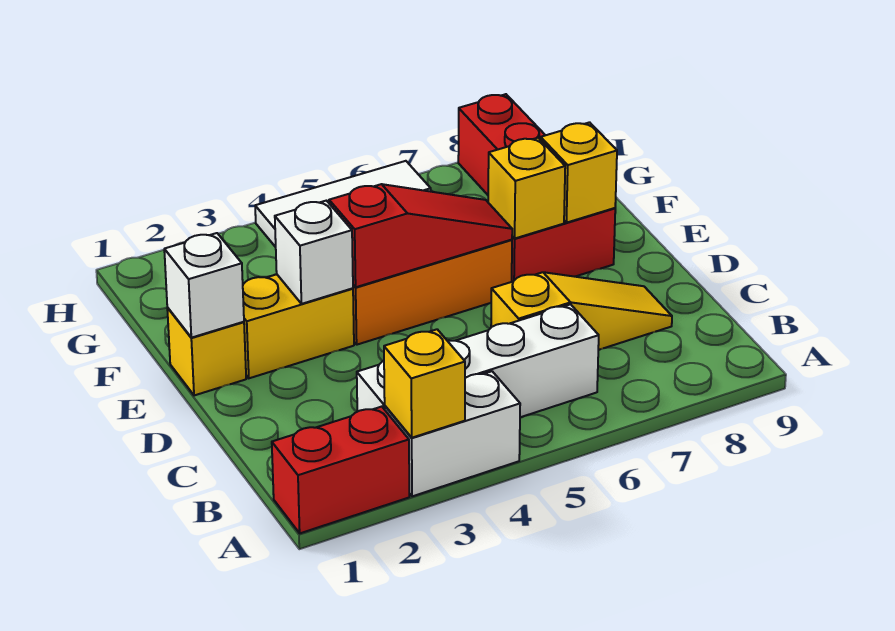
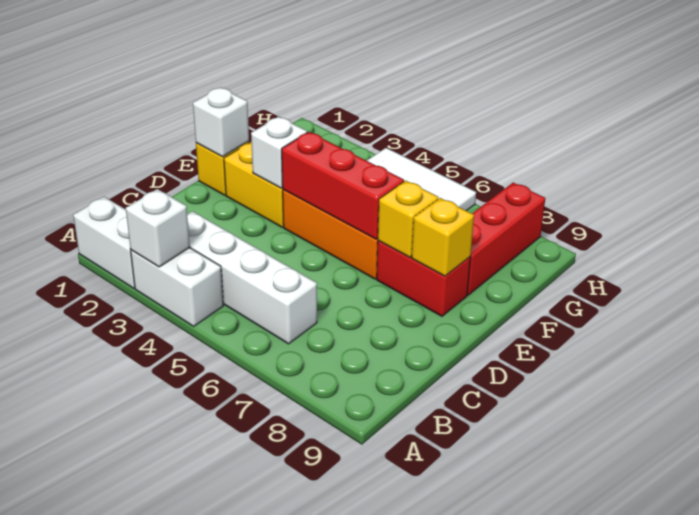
red 1x2 brick [272,407,409,533] -> white 1x2 brick [73,197,135,288]
yellow 1x1 brick [384,329,465,438] -> white 1x1 brick [126,189,190,267]
yellow 1x3 slope [491,272,672,350] -> none
red 1x3 slope [329,184,512,287] -> red 1x3 brick [282,132,404,239]

